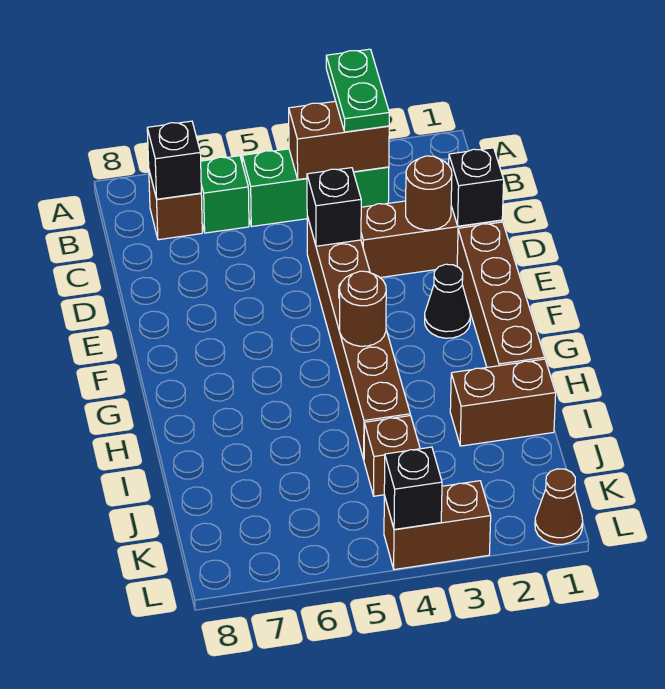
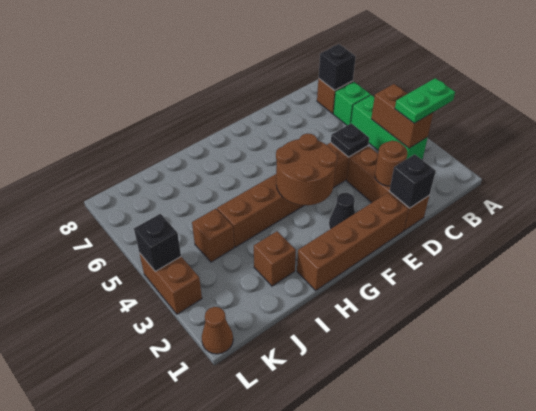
black 1x1 brick [307,168,361,246] -> black 1x1 plate [331,123,369,157]
brown 1x1 round brick [340,271,386,346] -> brown 2x2 round brick [276,134,337,205]
brown 1x2 brick [450,359,556,446] -> brown 1x1 brick [254,231,296,286]

